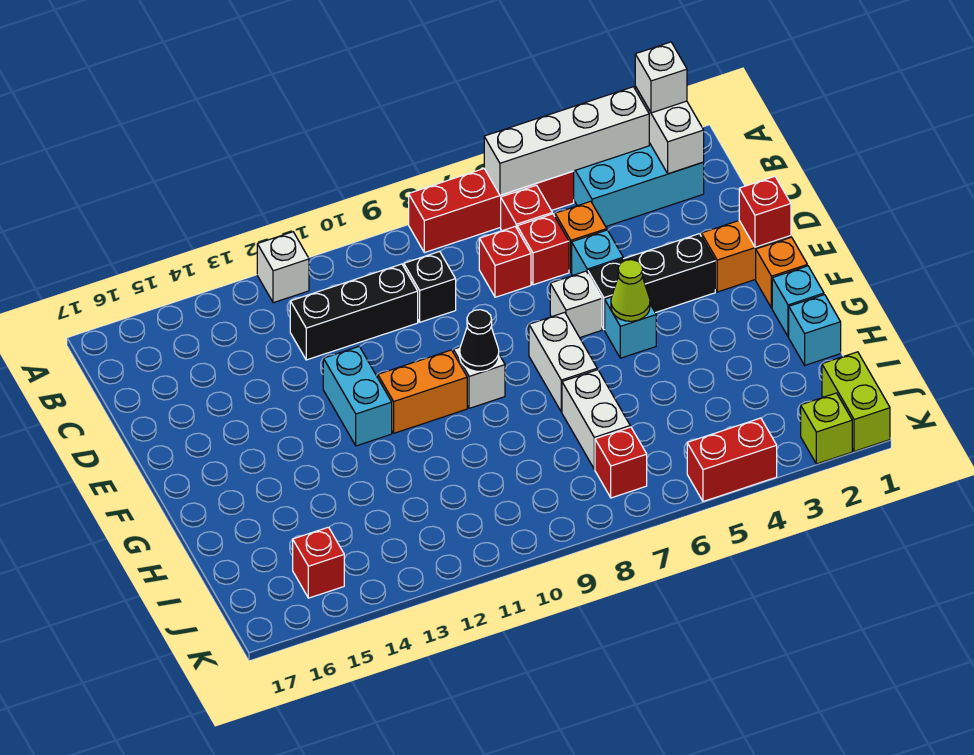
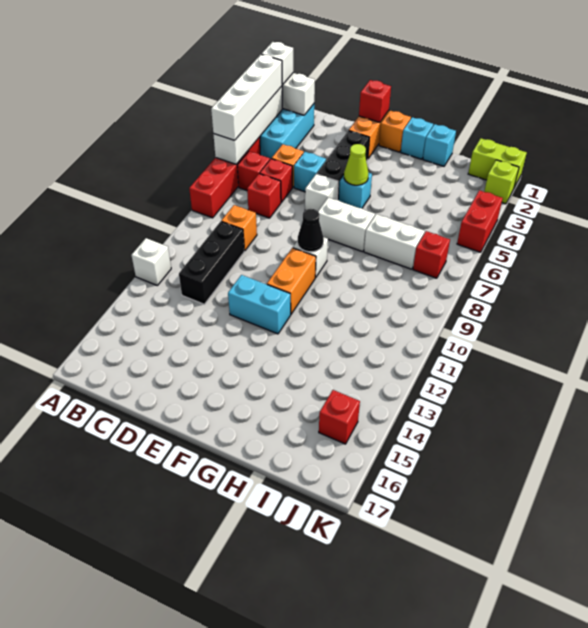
none -> white 1x4 brick [211,54,283,140]
black 1x1 brick [404,251,456,322] -> orange 1x1 brick [221,205,257,251]

